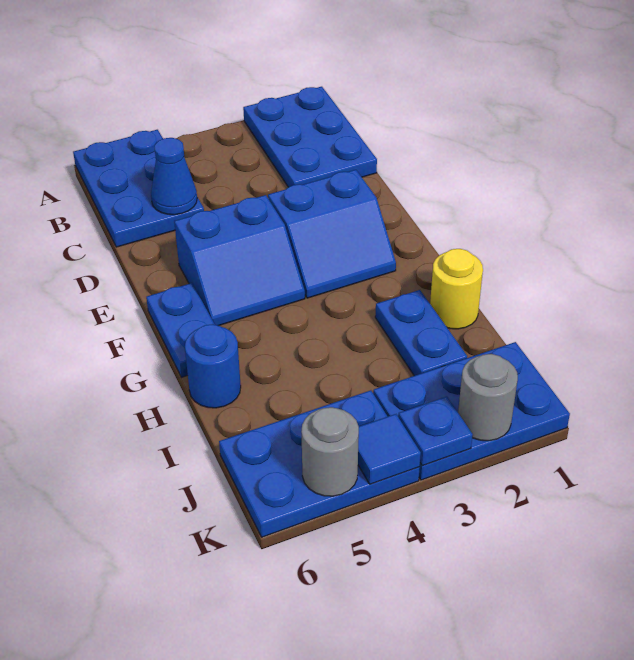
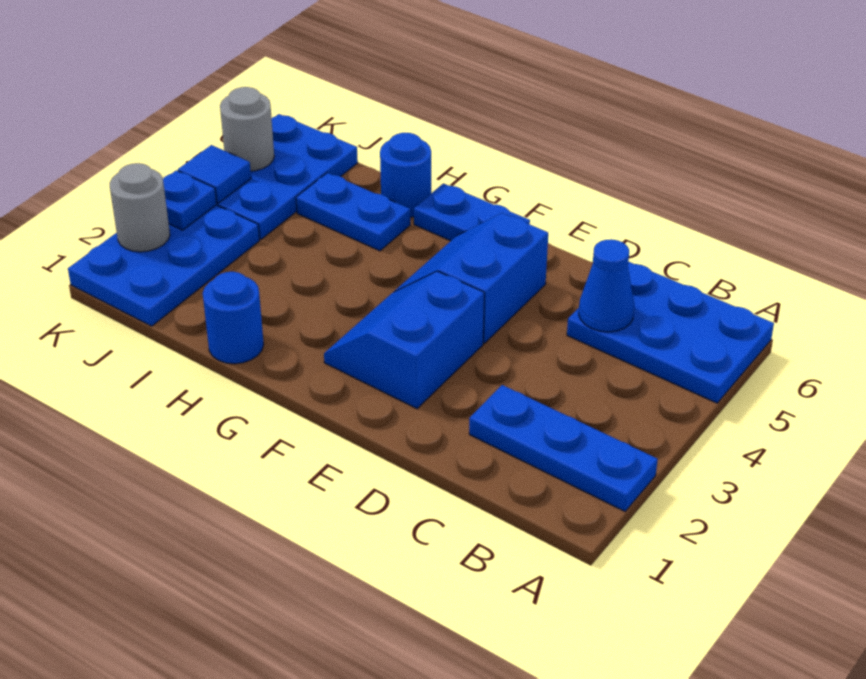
blue 2x3 plate [243,87,377,187] -> blue 1x3 plate [469,385,658,511]
yellow 1x1 round brick [430,249,483,329] -> blue 1x1 round brick [203,272,264,364]
blue 1x2 plate [375,290,467,376] -> blue 1x2 plate moved to [296,173,410,251]

